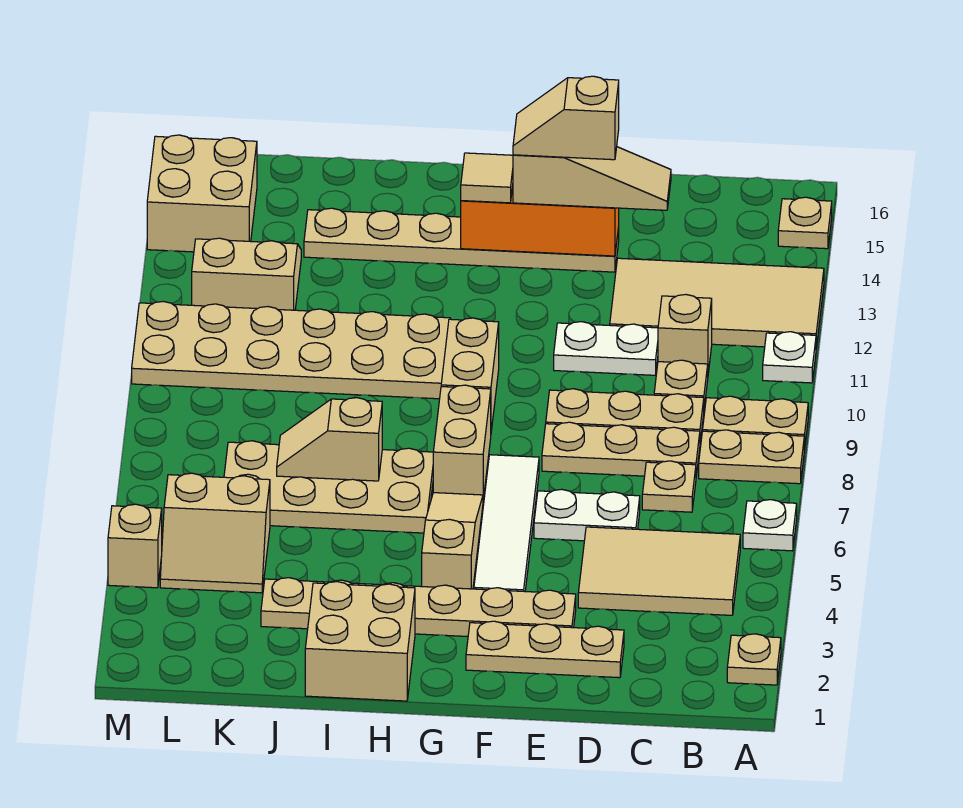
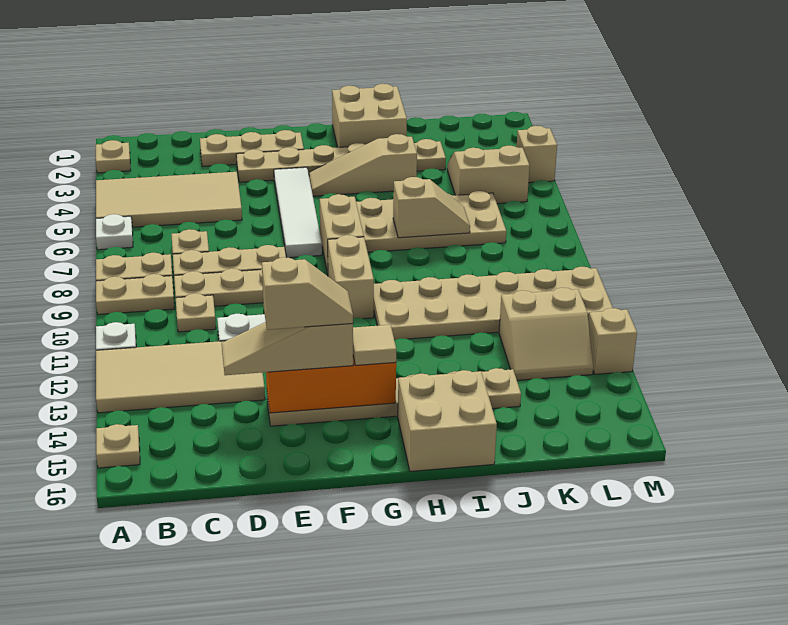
tan 2x3 tile [578,527,740,615] -> tan 2x4 tile [96,172,242,227]
tan 1x1 brick [658,295,712,373] -> tan 1x1 brick moved to [588,308,637,374]
white 1x2 plate [534,489,640,541] -> none
tan 1x3 slope [422,493,483,589] -> tan 1x3 slope turned to [309,134,417,196]
tan 2x2 brick [147,135,257,252] -> tan 2x2 brick moved to [398,370,497,471]

